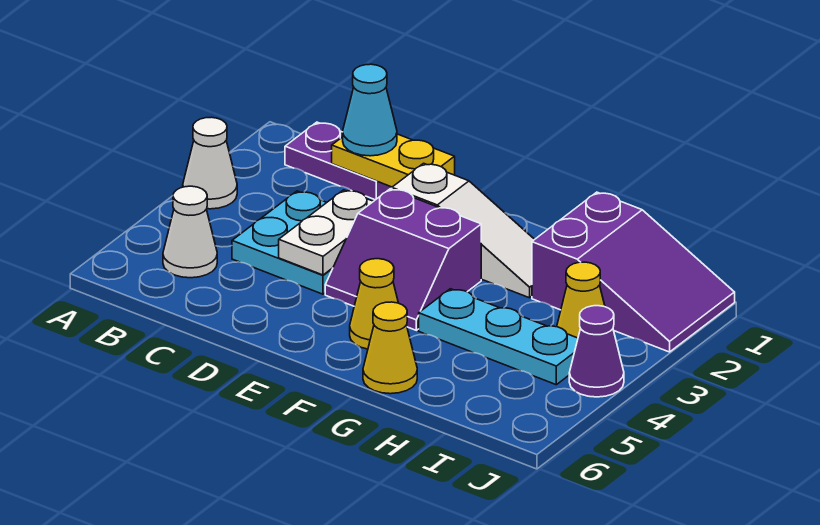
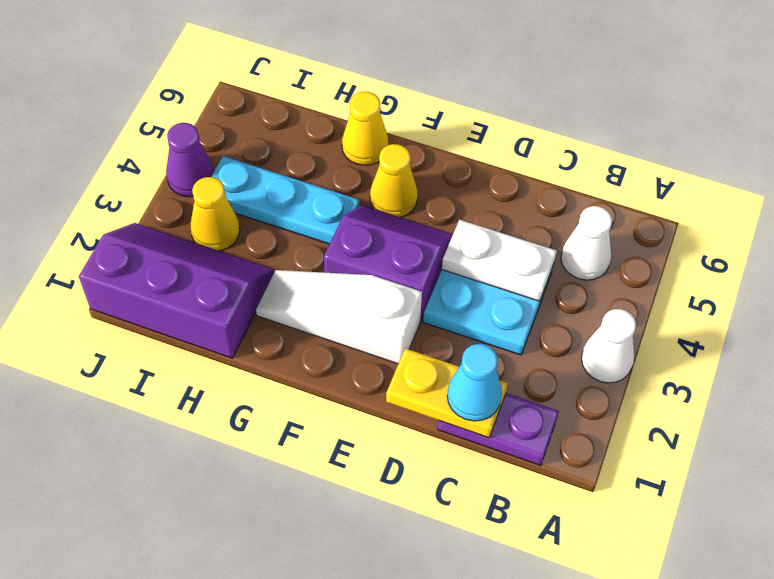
white 1x2 plate [279,190,373,275] -> white 1x2 plate turned to [442,220,557,301]
purple 2x3 slope [532,192,735,352] -> purple 2x3 slope turned to [79,223,274,358]

